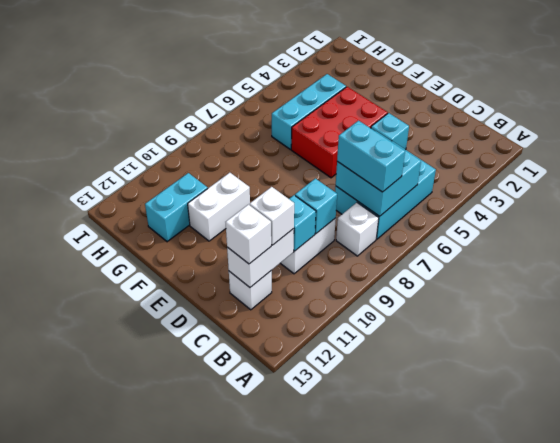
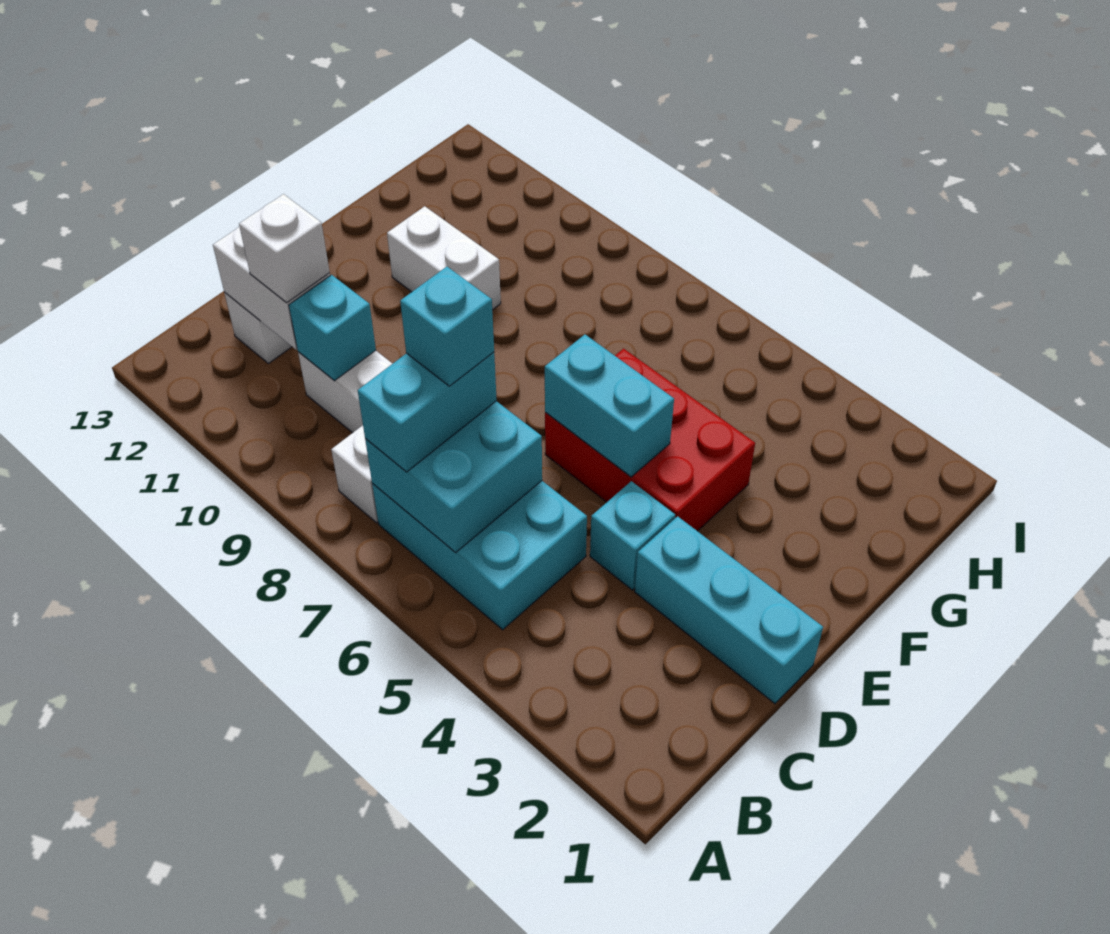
cyan 1x1 brick [295,178,337,234] -> cyan 1x1 brick moved to [400,267,494,386]
white 1x1 brick [226,205,271,264] -> none
cyan 1x3 brick [272,74,346,149] -> cyan 1x3 brick moved to [635,516,823,703]
cyan 1x2 brick [145,173,208,242] -> cyan 1x2 brick moved to [545,335,674,477]

